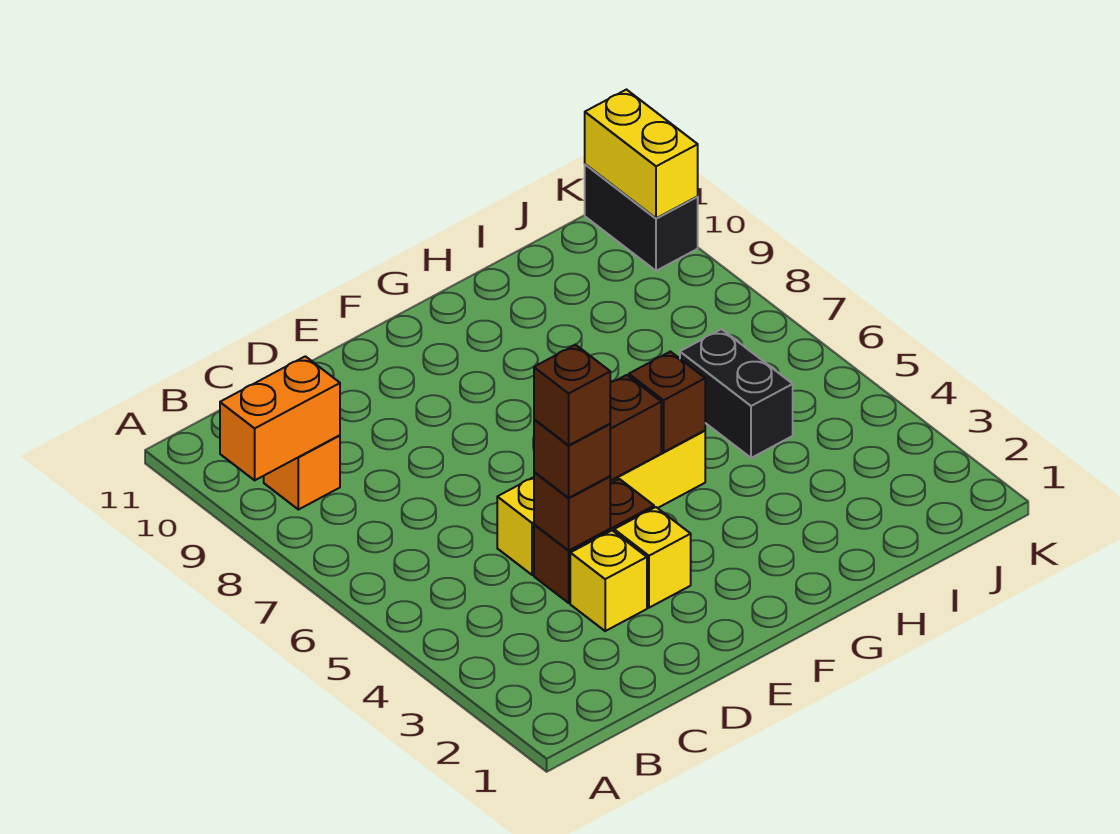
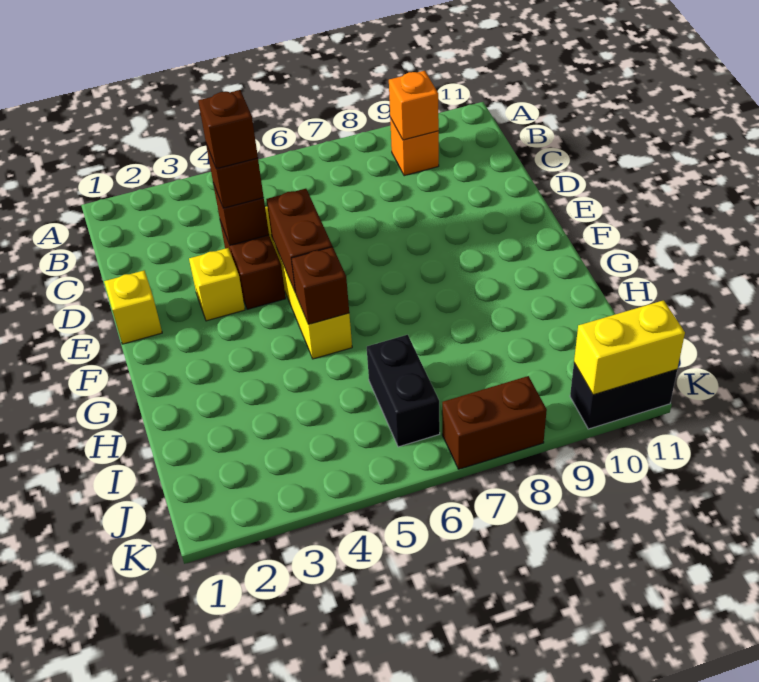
orange 1x2 brick [220,356,340,480] -> orange 1x1 brick [389,71,439,140]
yellow 1x1 brick [570,531,647,631] -> yellow 1x1 brick moved to [104,270,162,344]
black 1x2 brick [680,329,793,458] -> black 1x2 brick turned to [367,335,440,447]
none -> brown 1x2 brick [442,376,547,469]

